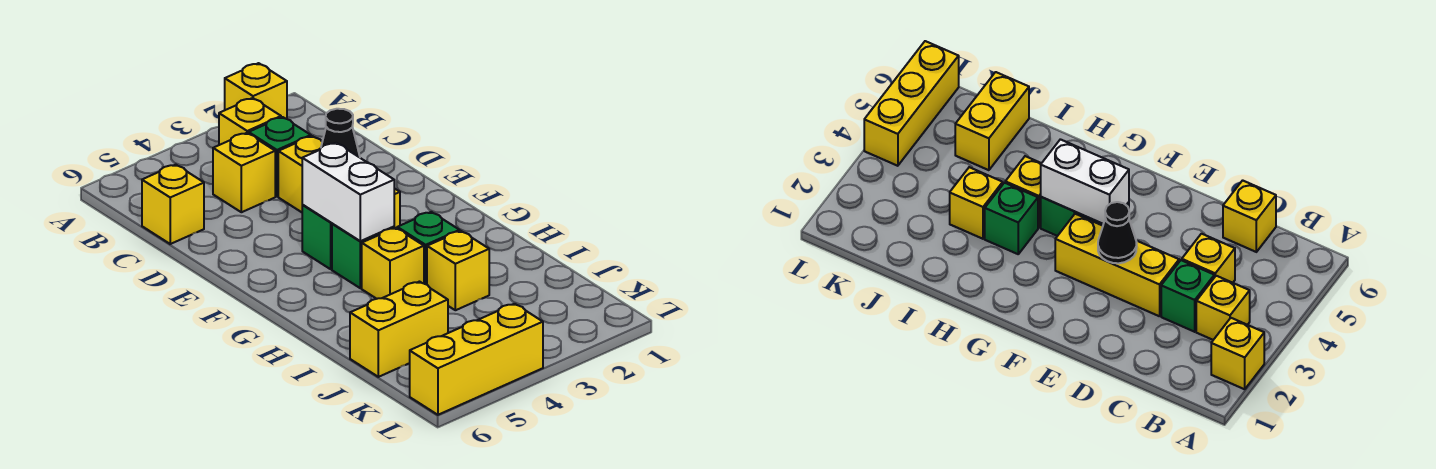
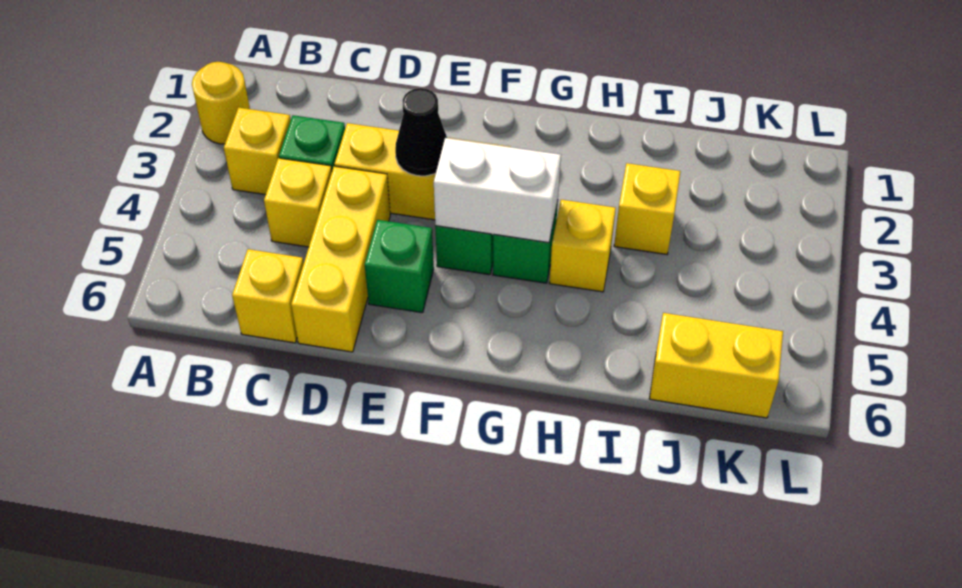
yellow 1x1 brick [225,63,287,119] -> yellow 1x1 round brick [192,62,250,144]
green 1x1 brick [397,212,460,285] -> green 1x1 brick moved to [365,220,434,313]
yellow 1x2 brick [350,282,448,377] -> yellow 1x2 brick turned to [649,313,783,418]
yellow 1x3 brick [410,304,543,415] -> yellow 1x3 brick moved to [291,166,390,352]

